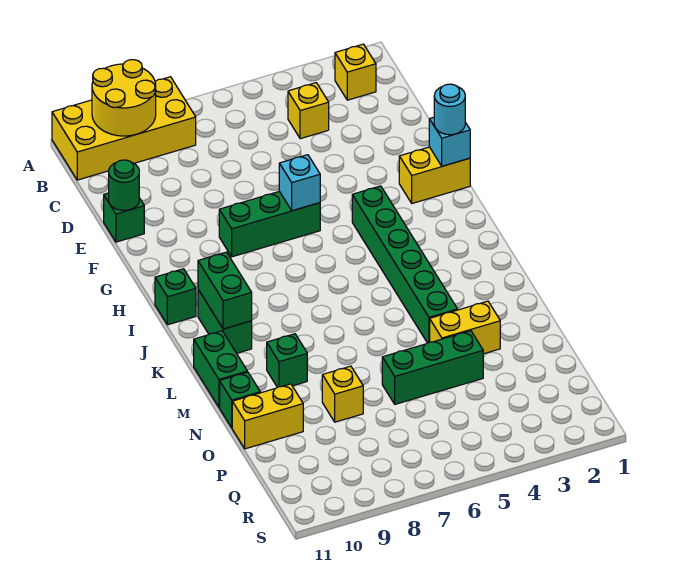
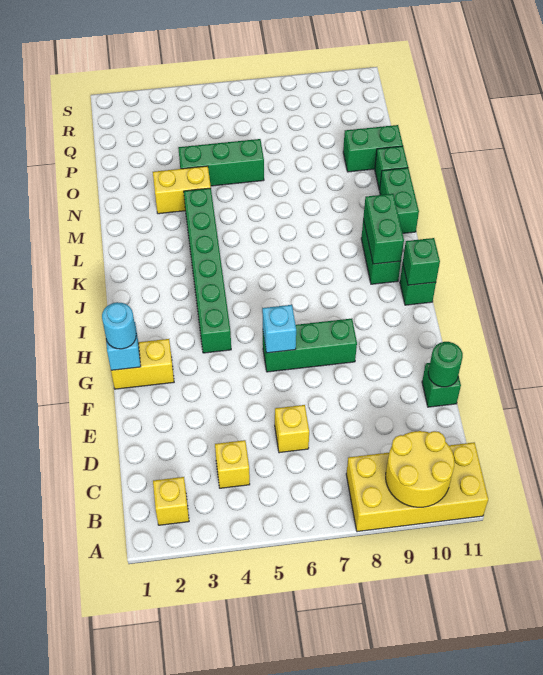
green 1x1 brick [267,334,307,387] -> green 1x1 brick moved to [403,238,440,285]
yellow 1x1 brick [322,366,363,422] -> yellow 1x1 brick moved to [275,405,309,453]
yellow 1x2 brick [232,384,303,449] -> green 1x2 brick [343,125,403,172]

